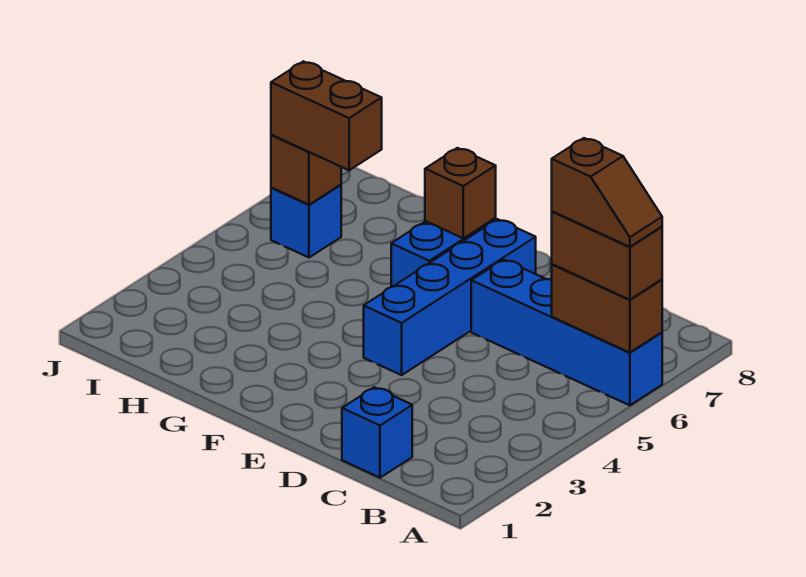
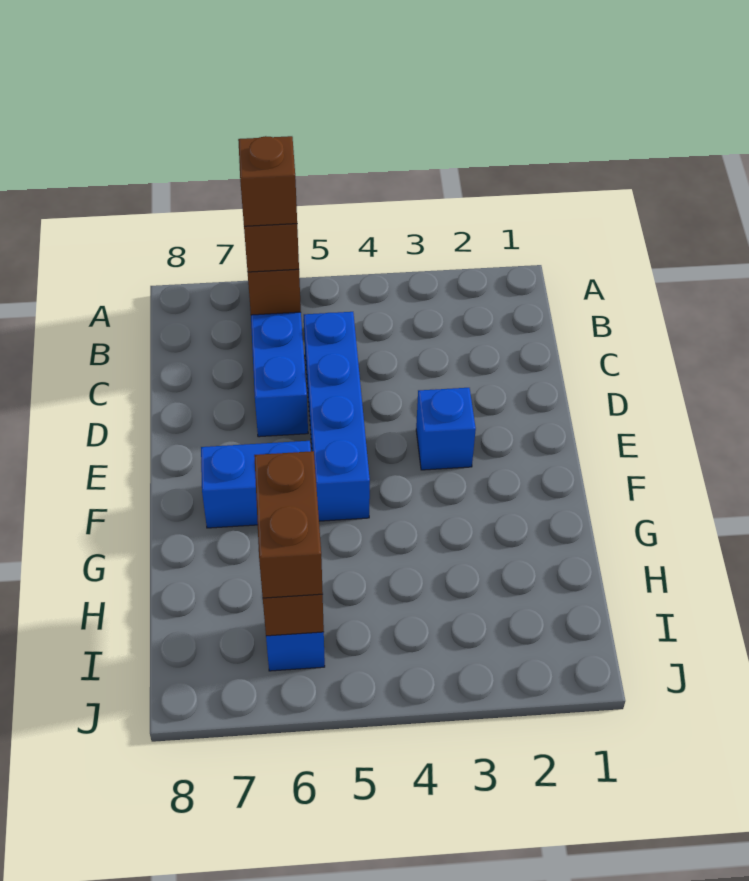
blue 1x1 brick [342,387,412,478] -> blue 1x1 brick moved to [416,388,476,470]
blue 1x4 brick [364,219,536,375] -> blue 1x4 brick turned to [304,312,370,521]
brown 1x1 brick [425,148,496,238] -> none

